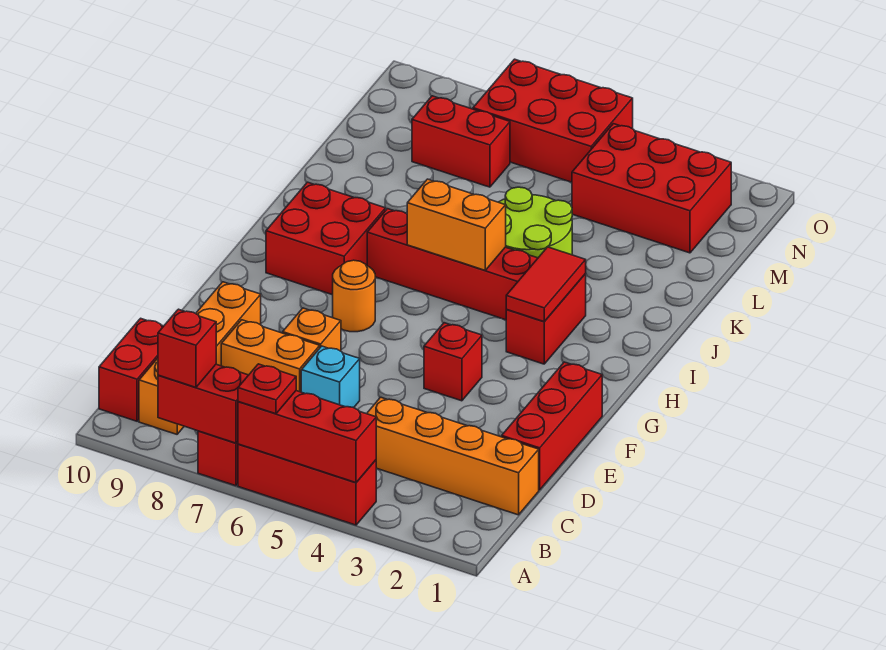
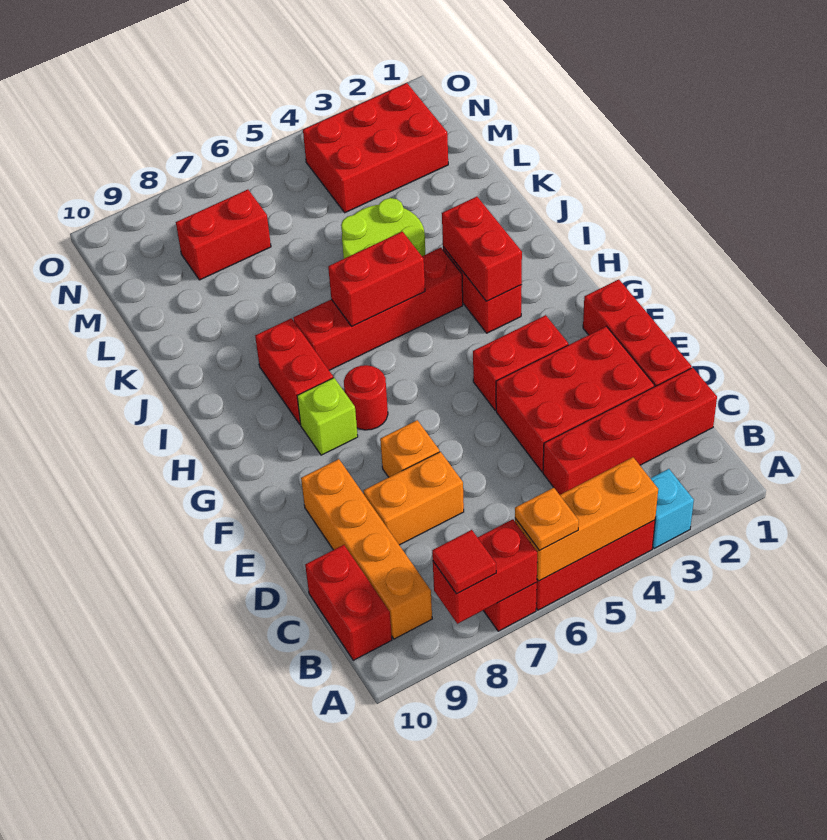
red 1x3 brick [238,391,376,483] -> orange 1x3 brick [515,457,658,581]
red 1x1 plate [238,364,296,414] -> orange 1x1 plate [515,488,579,551]
red 1x1 brick [158,309,216,387] -> red 1x1 tile [432,530,496,594]
orange 1x4 brick [367,397,539,515] -> red 1x4 brick [543,368,717,495]
cyan 1x1 brick [301,346,360,408] -> cyan 1x1 brick moved to [650,469,694,549]
red 1x1 brick [424,323,482,401] -> red 1x2 brick [473,315,568,410]
orange 1x1 round brick [333,260,375,332] -> red 1x1 round brick [344,365,388,430]
none -> lime 1x1 brick [297,378,358,455]
red 1x2 tile [506,247,586,321] -> red 1x2 brick [442,197,522,301]
red 2x2 brick [266,182,385,295] -> red 1x2 brick [255,318,333,424]
orange 1x2 brick [407,179,506,270] -> red 1x2 brick [328,232,425,326]
red 2x3 brick [473,59,633,182] -> red 2x3 brick moved to [496,326,654,472]

